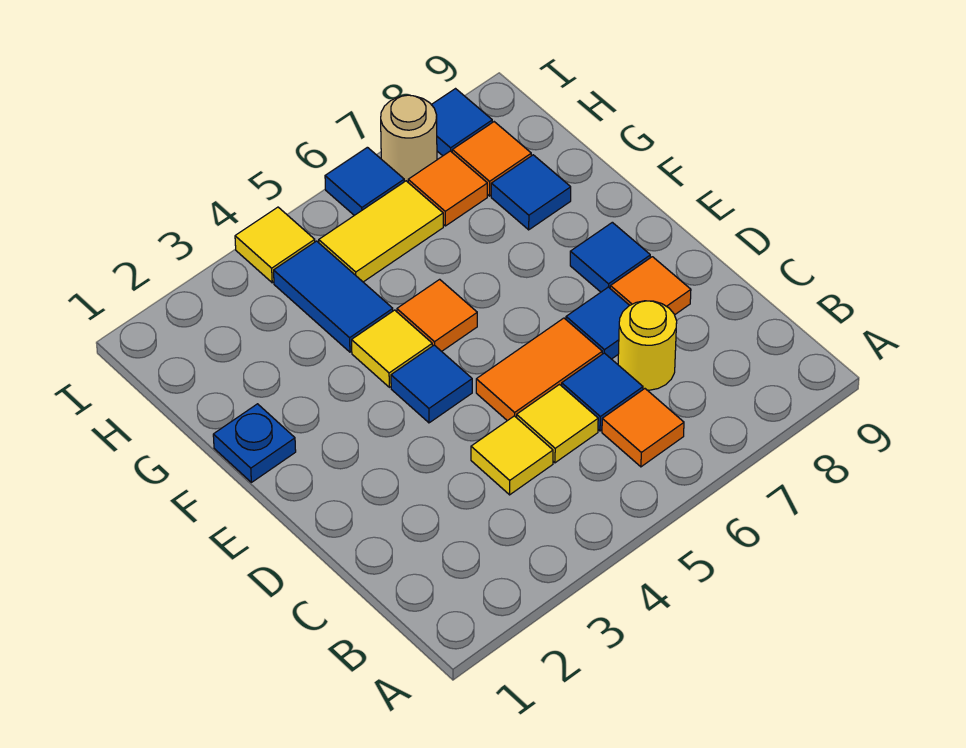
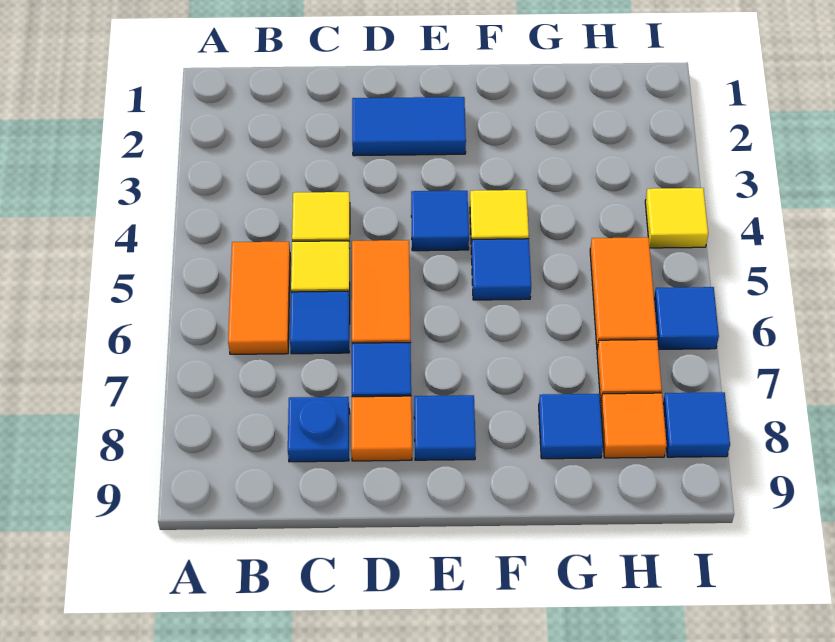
orange 1x1 tile [602,389,684,467] -> orange 1x2 tile [228,242,290,354]
yellow 1x1 round brick [618,301,677,390] -> none
blue 1x1 plate [213,404,296,482] -> blue 1x1 plate moved to [288,397,349,462]
orange 1x1 tile [397,279,477,351] -> blue 1x1 tile [471,239,531,300]
blue 1x2 tile [274,241,393,352] -> blue 1x2 tile moved to [352,97,466,156]
yellow 1x2 tile [319,181,443,282] -> orange 1x2 tile [590,237,657,350]
tan 1x1 round brick [381,95,437,182] -> none

